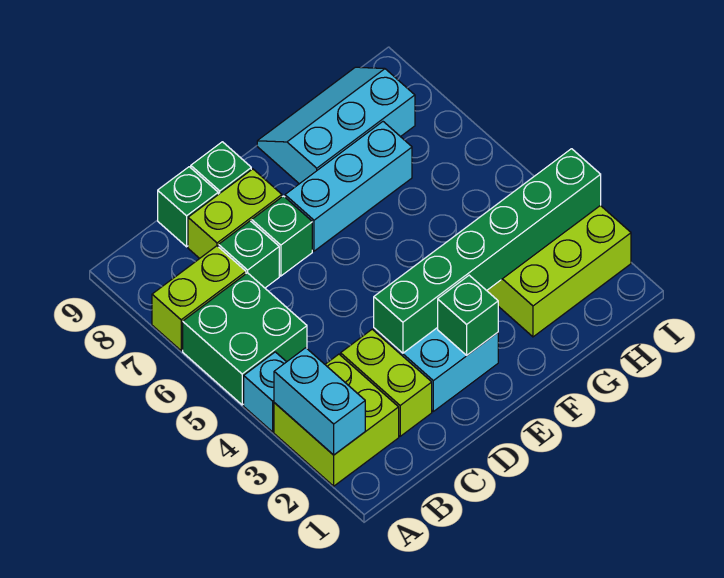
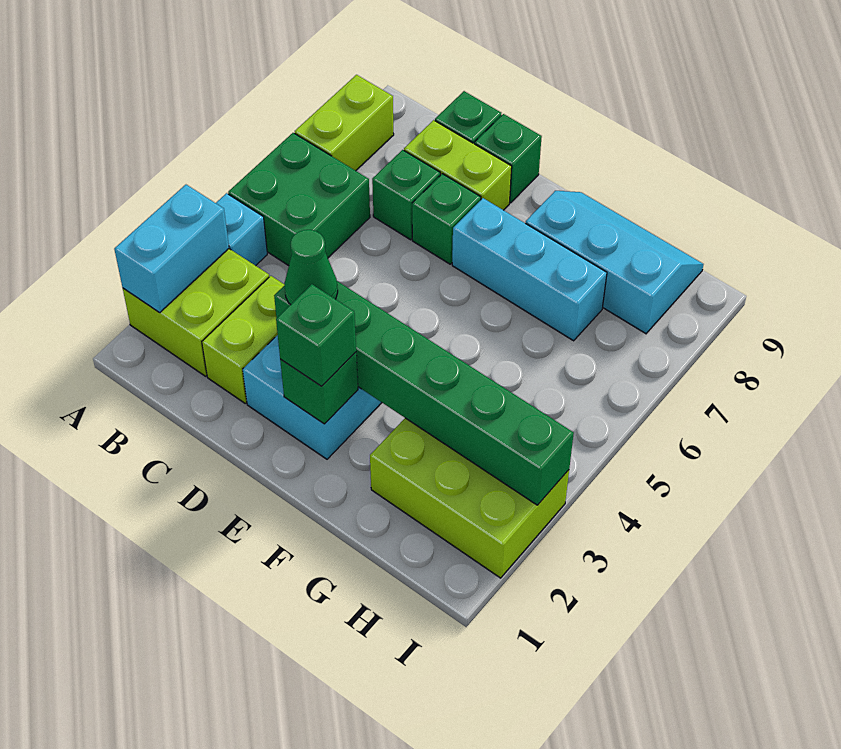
lime 1x2 brick [152,246,246,351] -> lime 1x2 brick turned to [295,75,394,171]
none -> green 1x1 cone [284,230,338,305]
none -> green 1x1 brick [276,284,356,386]

